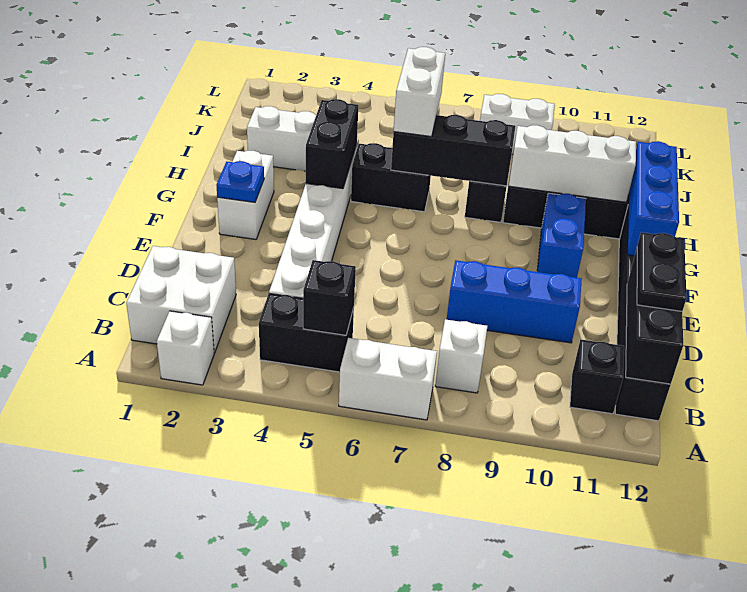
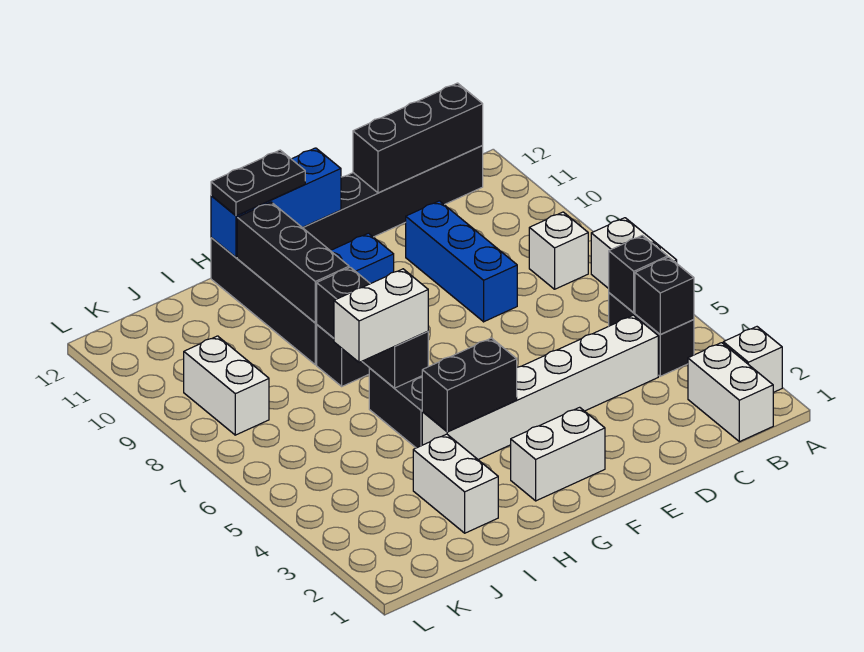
white 2x2 brick [126,246,236,353] -> white 1x2 brick [688,343,773,442]
black 1x1 brick [570,340,624,414] -> black 1x1 brick moved to [635,257,694,335]
black 1x2 plate [637,232,687,311] -> black 1x2 plate moved to [211,150,305,216]
blue 1x1 plate [216,161,264,202] -> none
white 1x3 brick [509,125,636,202] -> black 1x3 brick [237,202,349,323]

